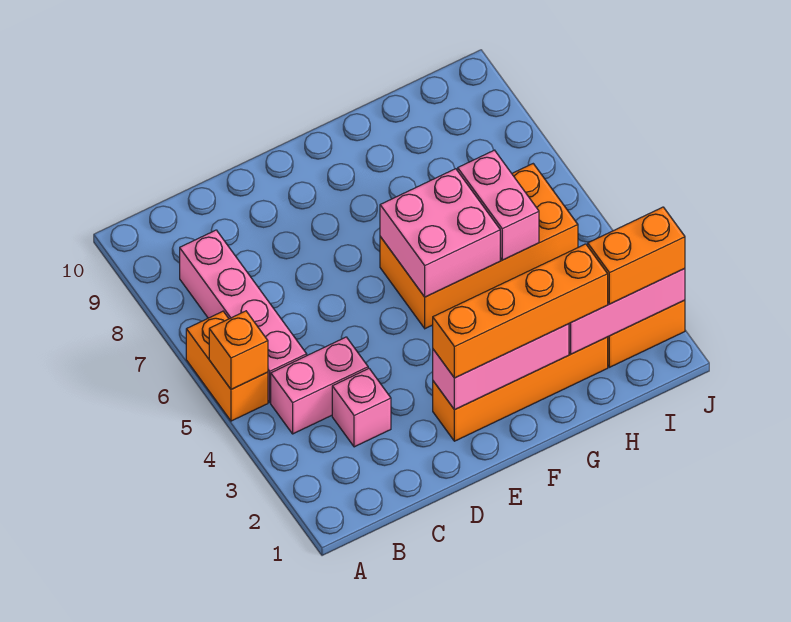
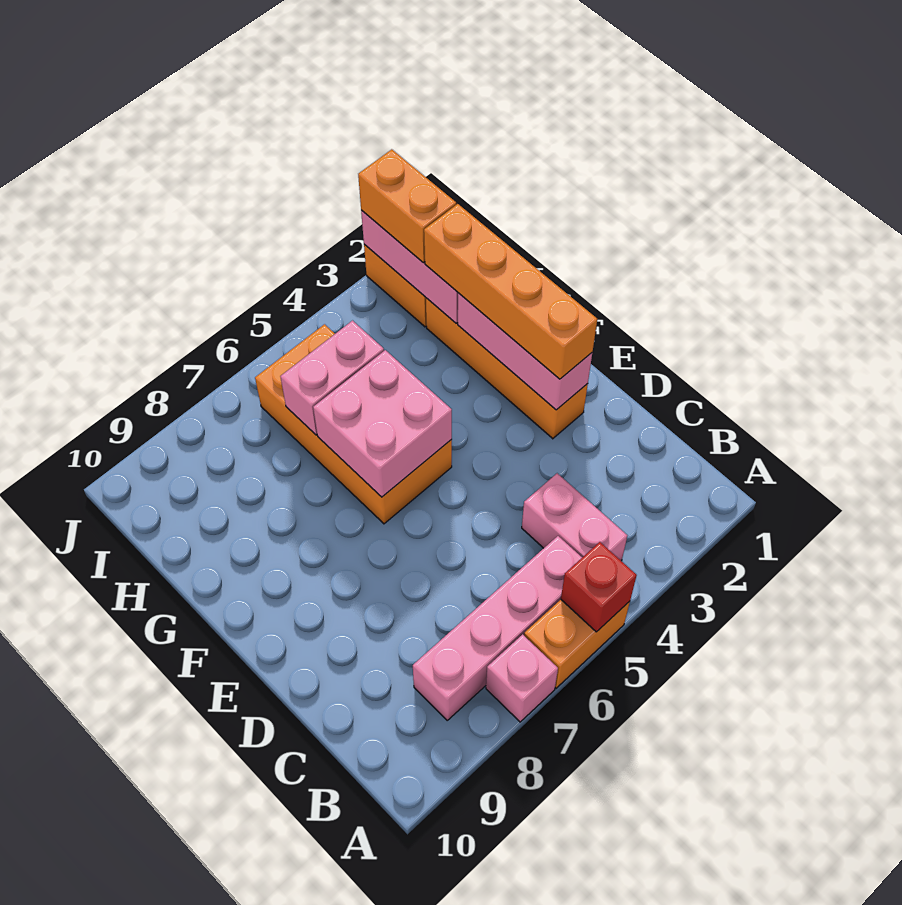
orange 1x1 brick [209,311,268,389] -> red 1x1 brick [561,542,637,632]
pink 1x1 brick [332,368,391,447] -> pink 1x1 brick moved to [486,634,558,722]

